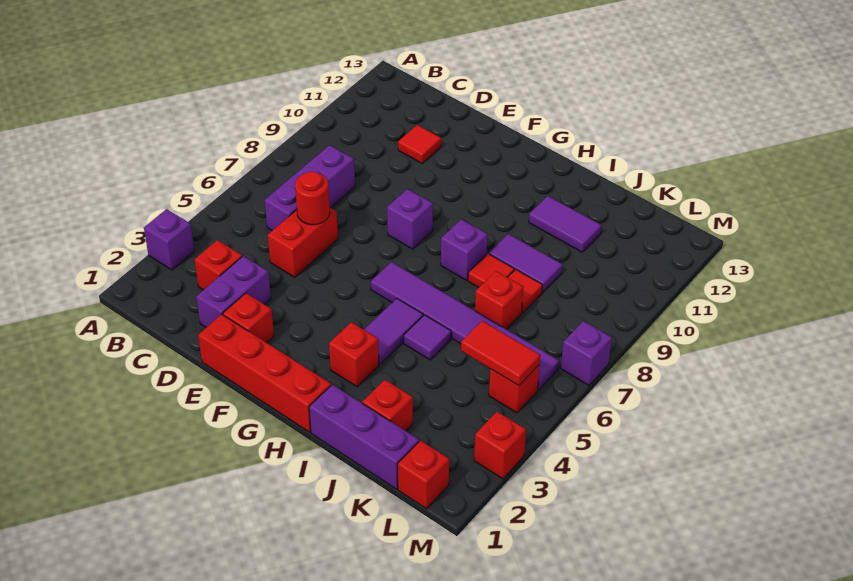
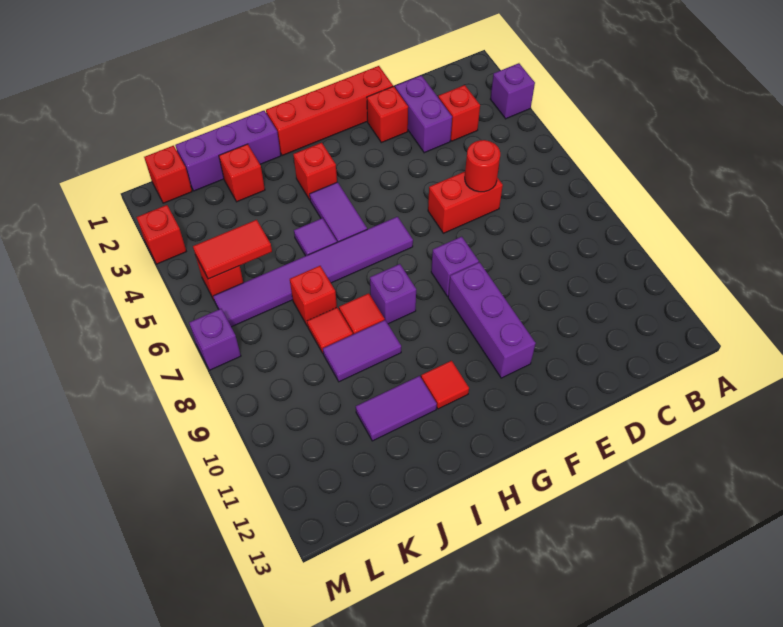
purple 1x3 brick [265,145,355,231] -> purple 1x3 brick moved to [448,262,536,378]
red 1x2 brick [268,208,338,277] -> red 1x2 brick turned to [428,172,503,233]
red 1x1 tile [398,125,441,163] -> red 1x1 tile moved to [421,361,469,409]

